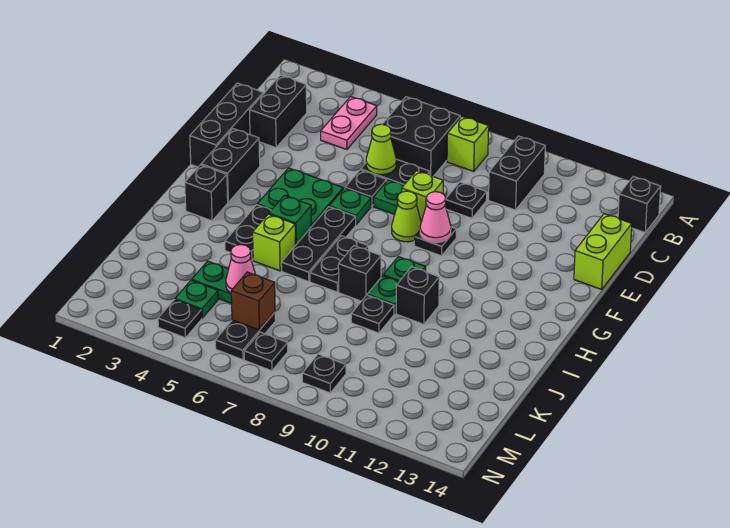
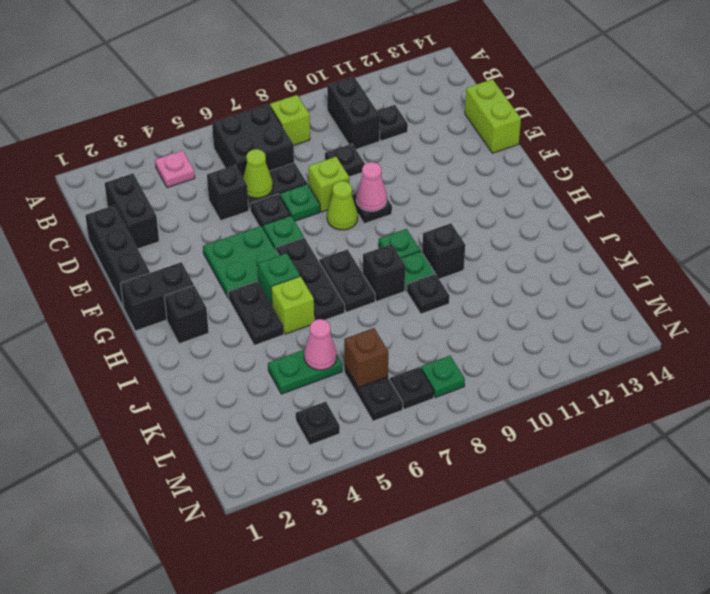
pink 1x2 plate [321,97,377,150] -> pink 1x1 plate [155,150,195,188]
black 1x1 brick [618,177,661,232] -> black 1x1 brick moved to [207,165,249,220]
black 1x2 brick [201,129,260,202] -> black 1x2 brick turned to [120,262,194,331]
green 1x1 plate [175,280,218,318] -> green 1x1 plate moved to [421,356,465,398]
black 1x1 plate [302,354,346,393] -> black 1x1 plate moved to [377,105,408,141]

